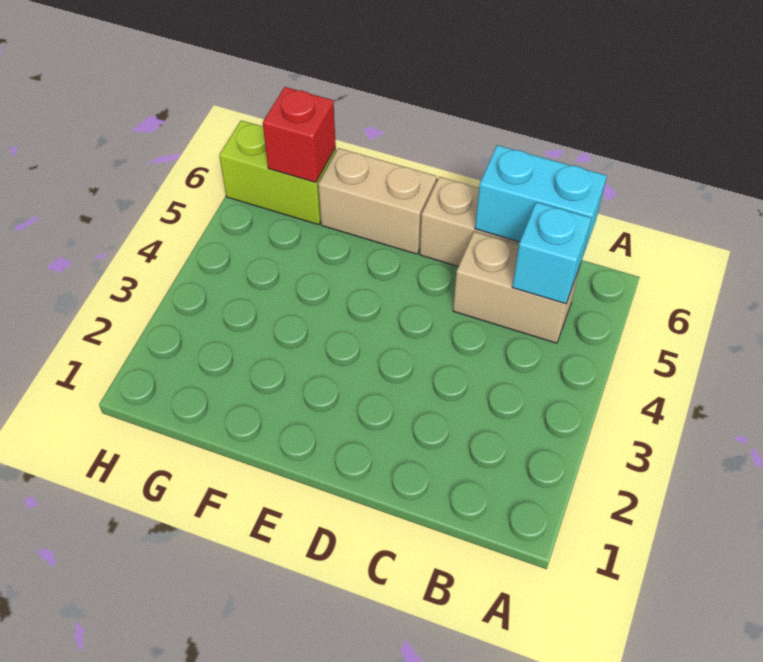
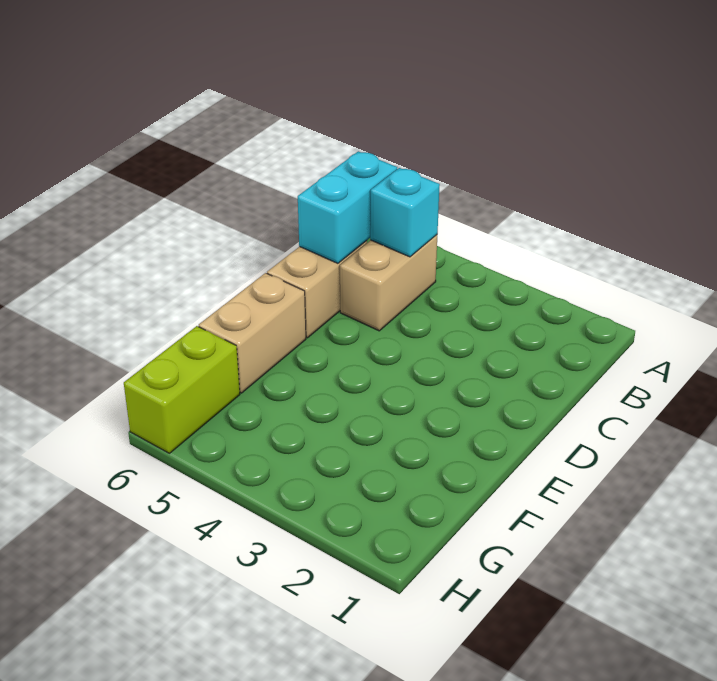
red 1x1 brick [263,87,336,182] -> none

